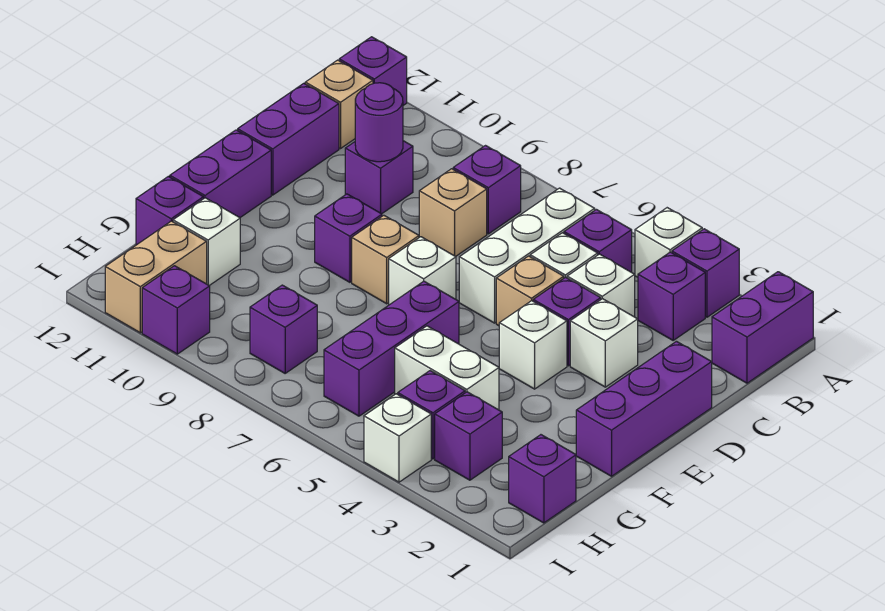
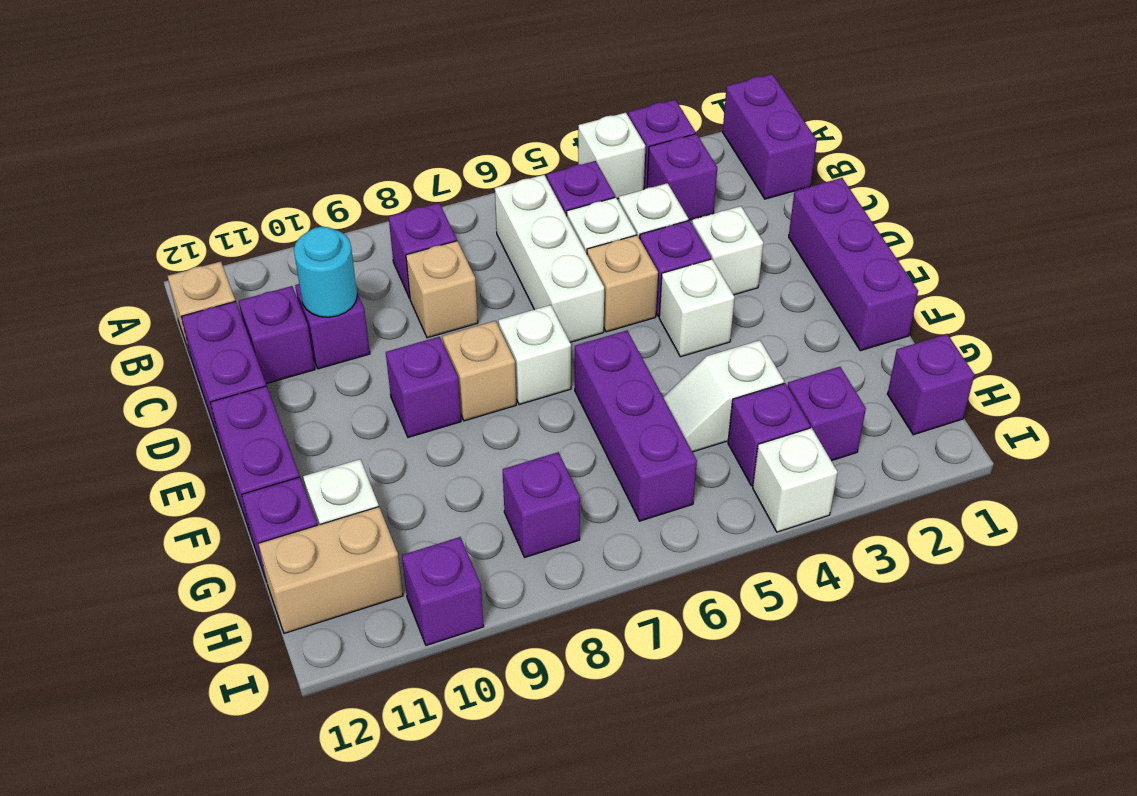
purple 1x1 brick [339,37,407,105] -> purple 1x1 brick moved to [239,286,315,384]
purple 1x1 round brick [355,83,403,162] -> cyan 1x1 round brick [294,227,357,317]
white 1x2 brick [395,326,499,410] -> white 1x2 slope [663,340,784,452]
tan 1x2 brick [105,221,207,333] -> tan 1x2 brick turned to [258,507,403,633]

